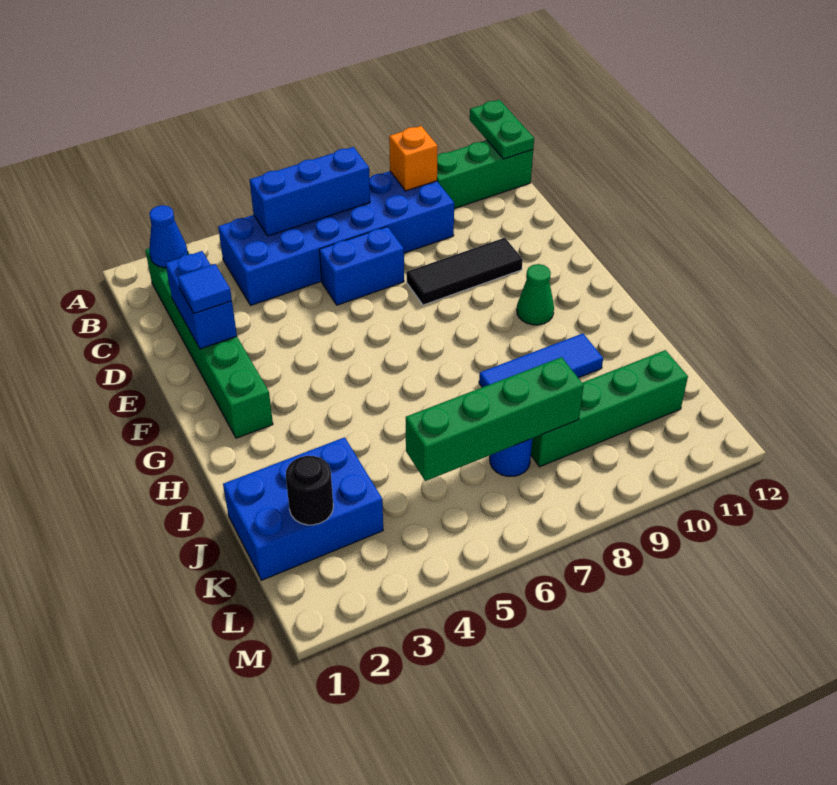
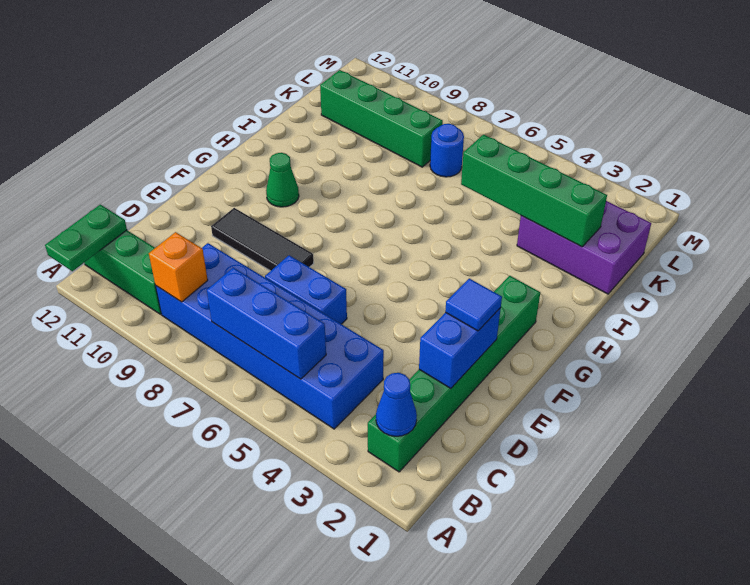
blue 1x3 tile [479,333,603,387] -> none
blue 2x3 brick [223,437,383,580] -> purple 2x3 brick [517,201,651,294]
black 1x1 round brick [286,456,333,525] -> none
green 1x4 brick [406,357,584,481] -> green 1x4 brick moved to [461,135,607,247]

